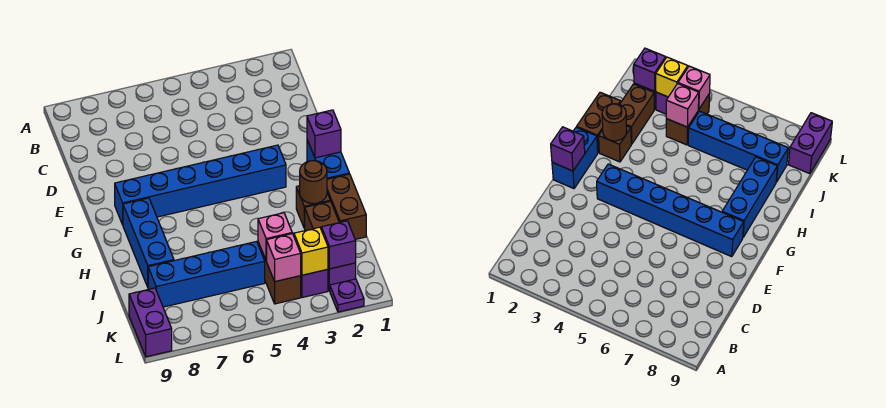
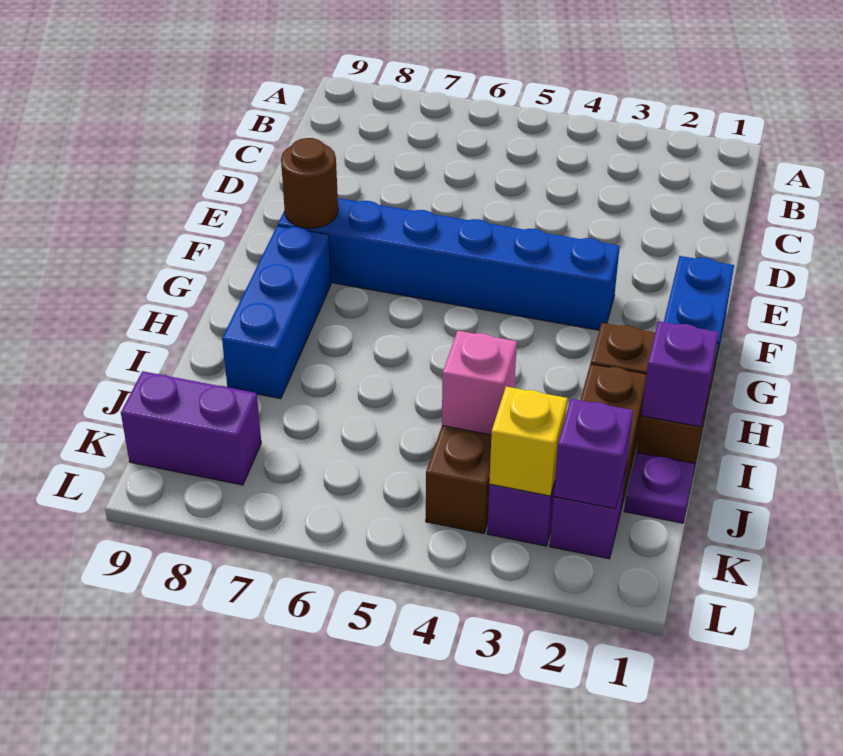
purple 1x1 brick [307,110,341,158] -> purple 1x1 brick moved to [641,321,718,427]
brown 1x1 round brick [300,161,327,204] -> brown 1x1 round brick moved to [281,138,338,228]
blue 1x4 brick [148,242,265,307] -> none
pink 1x1 brick [267,234,301,282] -> none
purple 1x2 brick [129,288,172,357] -> purple 1x2 brick turned to [121,371,261,485]
purple 1x1 plate [330,279,364,312] -> purple 1x1 plate moved to [624,452,695,523]

